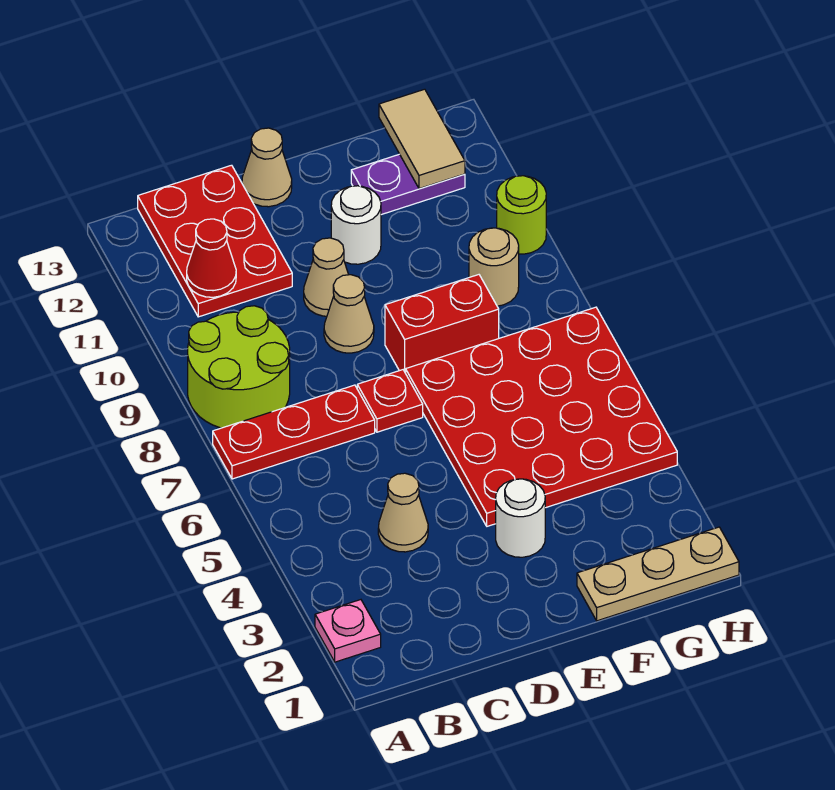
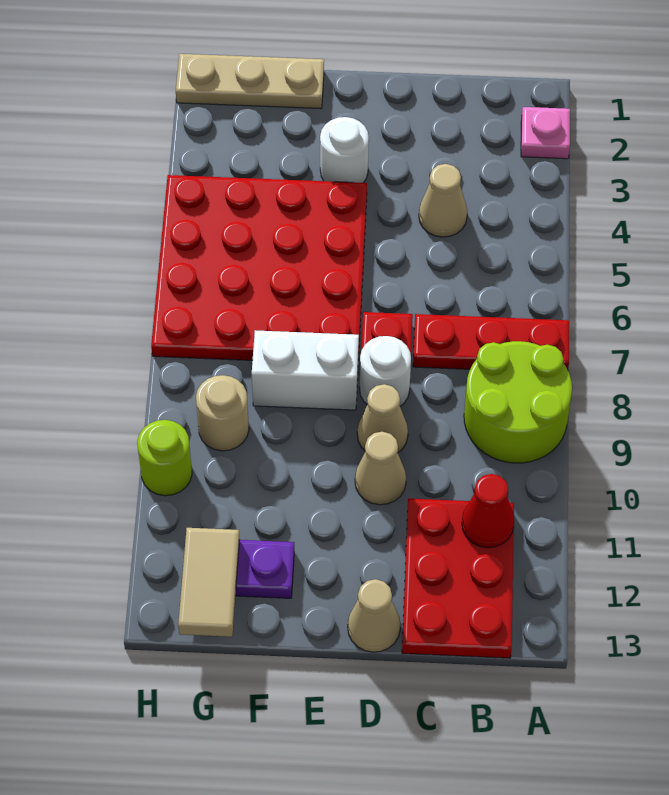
red 1x2 brick [385,275,499,373] -> white 1x2 brick [252,330,359,410]
white 1x1 round brick [331,186,381,264] -> white 1x1 round brick moved to [360,336,411,406]

